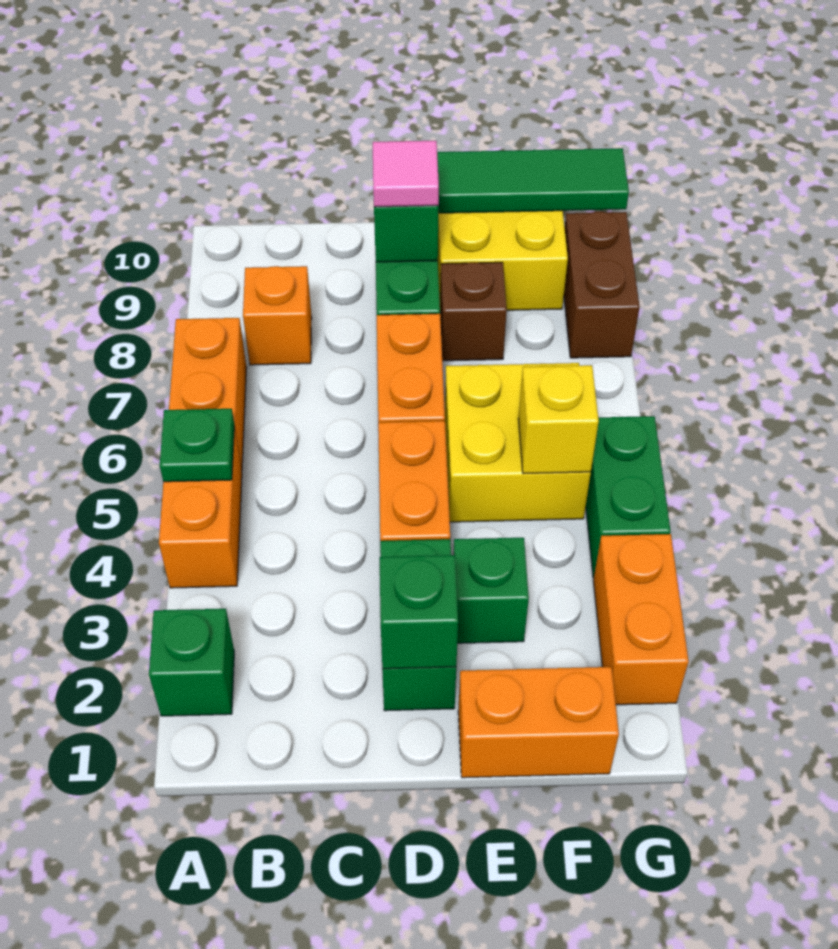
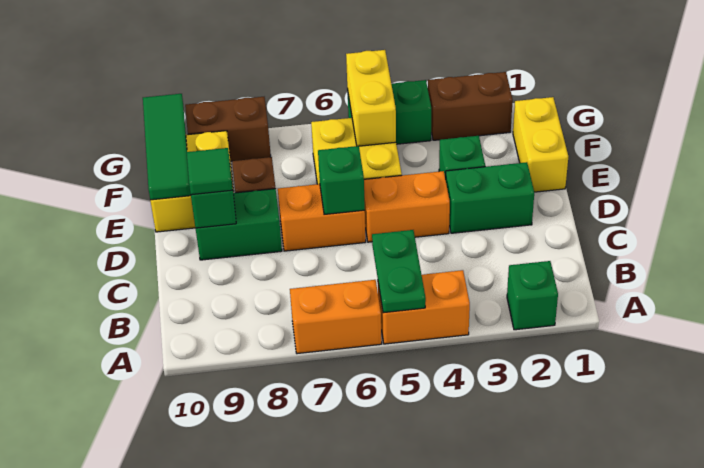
green 1x1 plate [160,409,234,482] -> green 1x2 plate [372,230,426,313]
orange 1x1 brick [243,266,312,365] -> none
green 1x1 brick [380,555,458,669] -> green 1x1 brick moved to [318,146,365,215]
pink 1x1 tile [373,141,439,207] -> green 1x1 tile [187,148,232,195]
orange 1x2 brick [458,667,619,778] -> yellow 1x2 brick [513,97,568,192]
yellow 1x1 brick [518,365,599,474] -> yellow 1x2 brick [346,50,396,146]
orange 1x2 brick [593,534,689,705] -> brown 1x2 brick [428,72,513,140]

